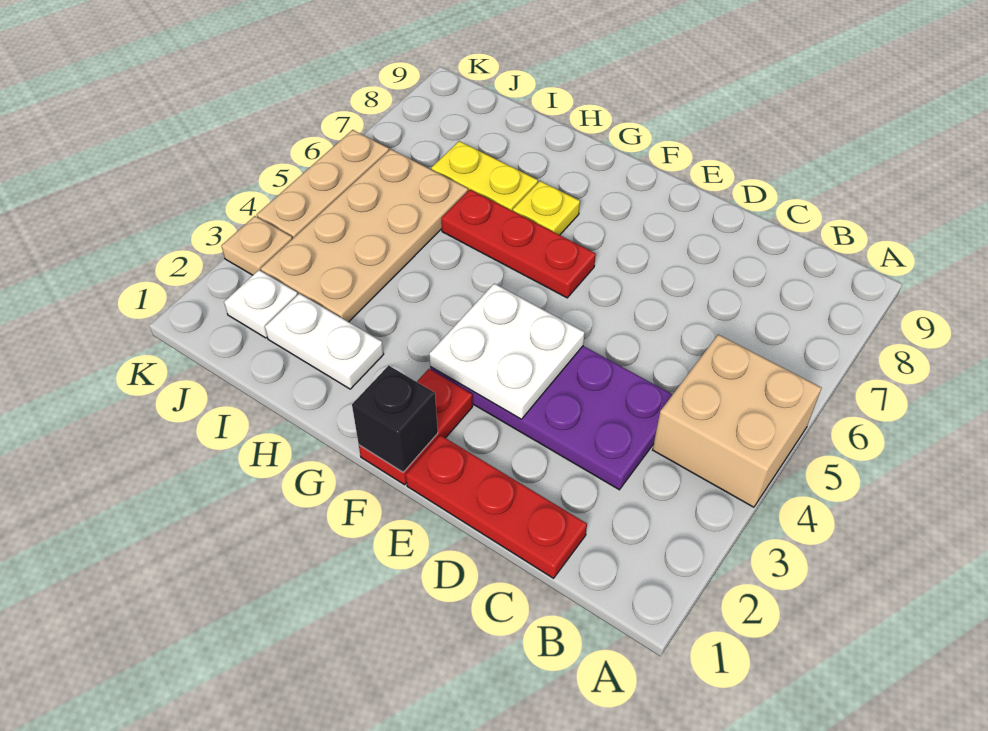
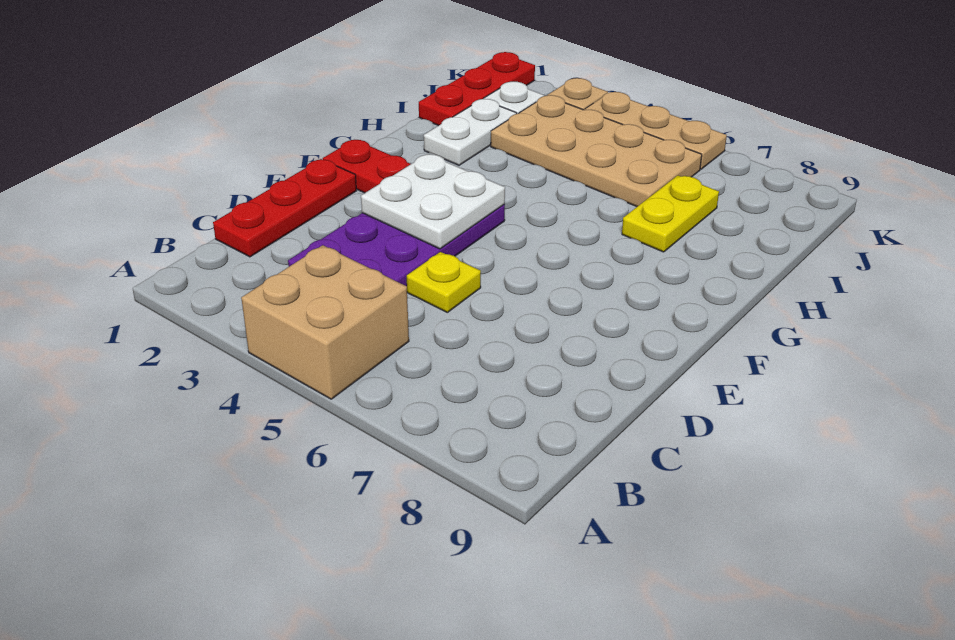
black 1x1 brick [352,365,438,472] -> none
red 1x3 plate [441,190,596,298] -> red 1x3 plate moved to [419,52,535,126]
yellow 1x1 plate [513,181,580,235] -> yellow 1x1 plate moved to [407,252,481,313]

